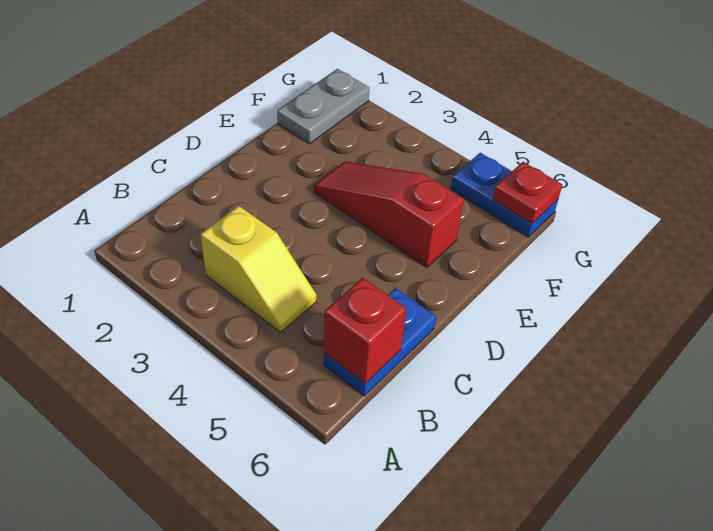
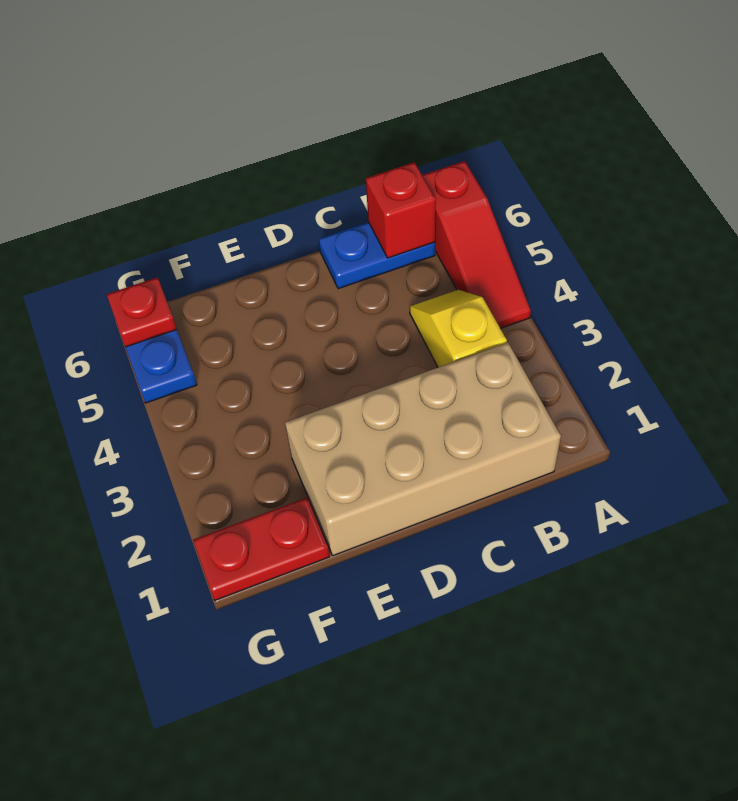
none -> tan 2x4 brick [285,343,561,556]
red 1x3 slope [314,161,464,268] -> red 1x3 slope moved to [422,161,531,329]
grey 1x2 plate [277,69,369,144] -> red 1x2 plate [193,498,330,600]

